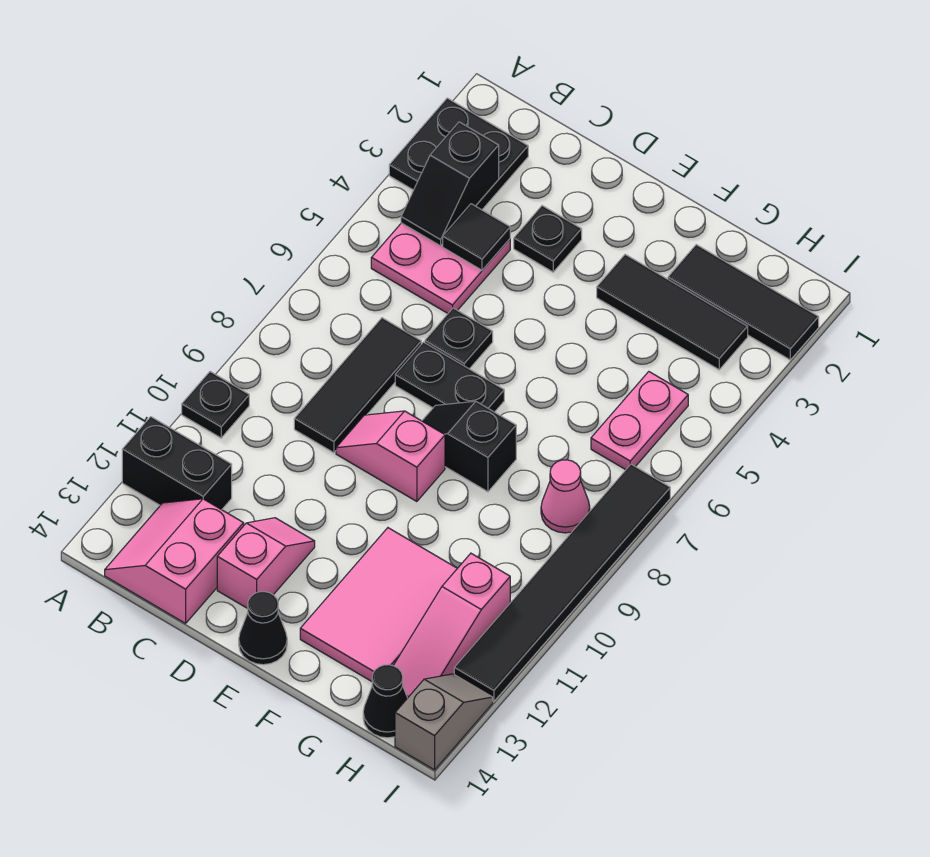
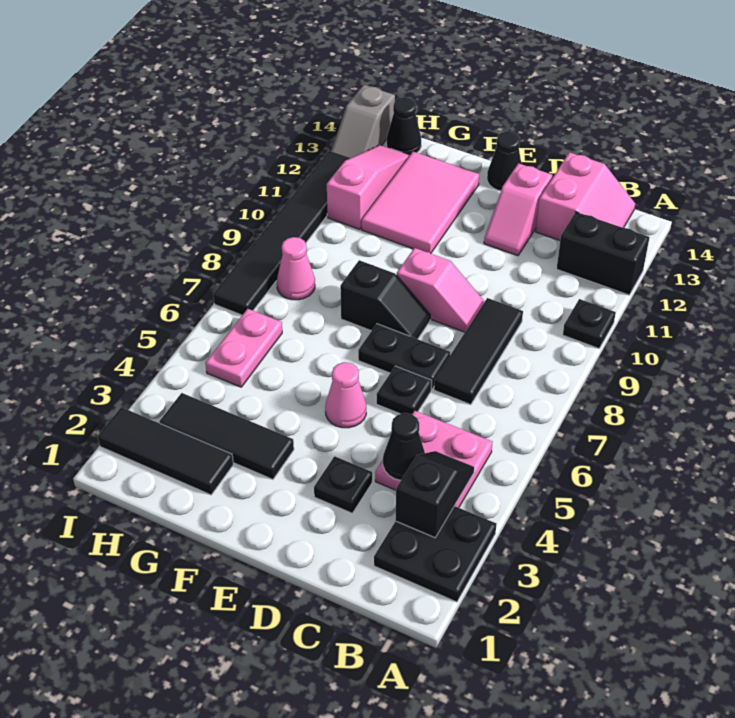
black 1x1 tile [443,204,510,270] -> black 1x1 cone [383,413,425,480]
none -> pink 1x1 cone [325,362,366,428]

